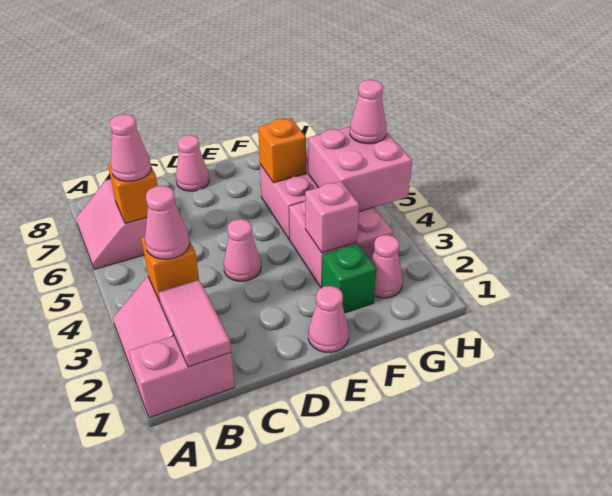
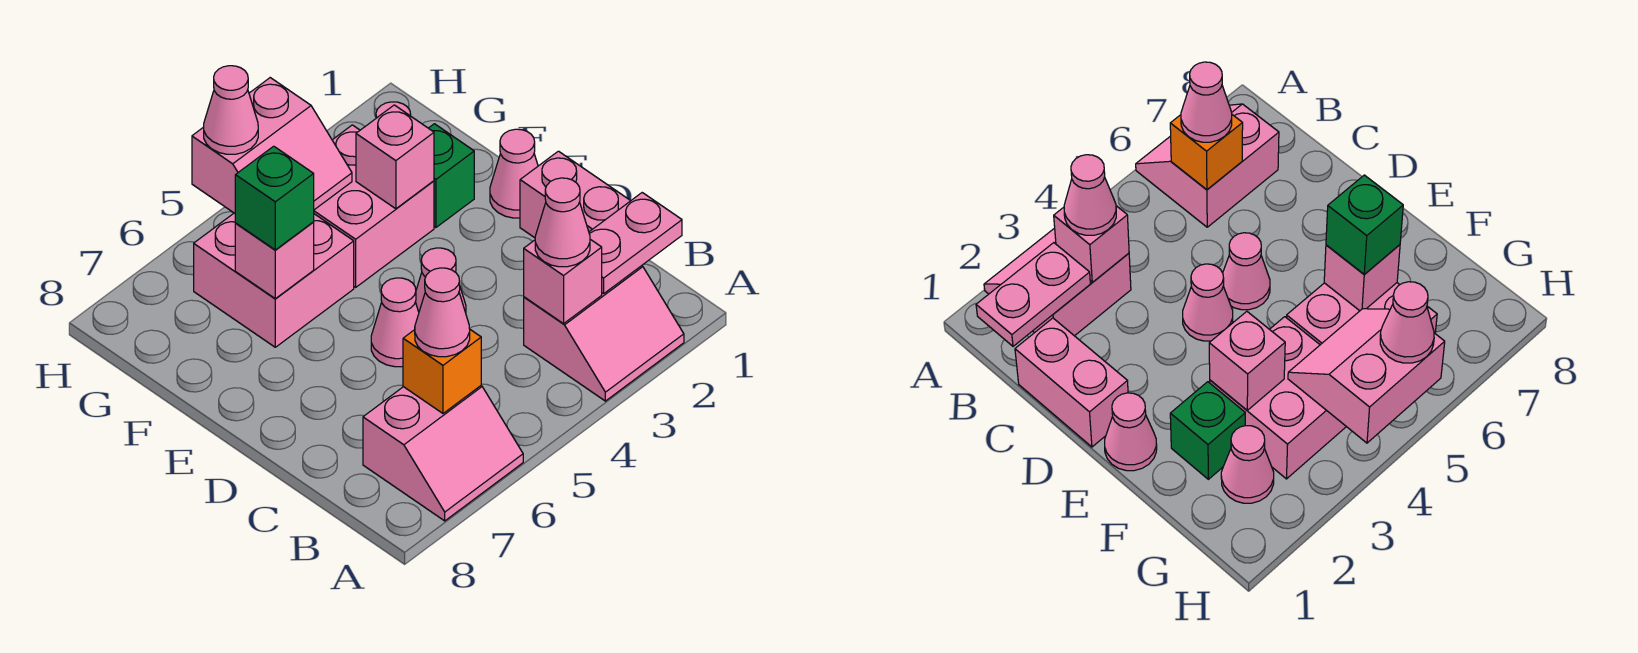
pink 1x2 brick [129,336,235,418] -> pink 1x2 brick moved to [520,151,630,238]
pink 1x2 tile [159,280,231,367] -> pink 1x2 plate [589,193,682,294]
orange 1x1 brick [141,237,199,302] -> pink 1x1 brick [524,239,602,324]
pink 1x1 cone [176,135,209,191] -> pink 1x1 cone moved to [371,278,419,367]
orange 1x1 brick [258,118,306,183] -> pink 1x1 brick [235,222,314,299]
none -> green 1x1 brick [235,146,314,250]
pink 2x2 brick [308,127,412,212] -> pink 2x2 slope [192,78,352,213]

